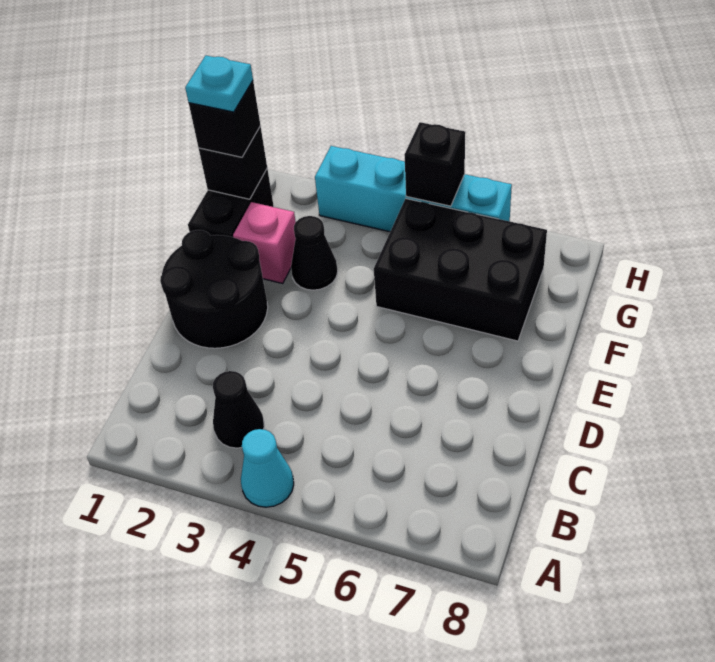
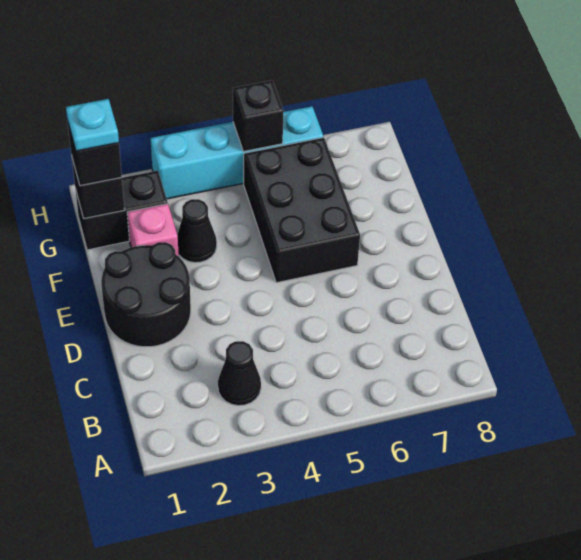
cyan 1x1 cone [241,429,294,507] -> none
black 1x2 brick [188,169,274,237] -> black 1x2 brick turned to [75,171,168,250]
black 2x3 brick [374,199,547,341] -> black 2x3 brick turned to [244,138,360,283]

